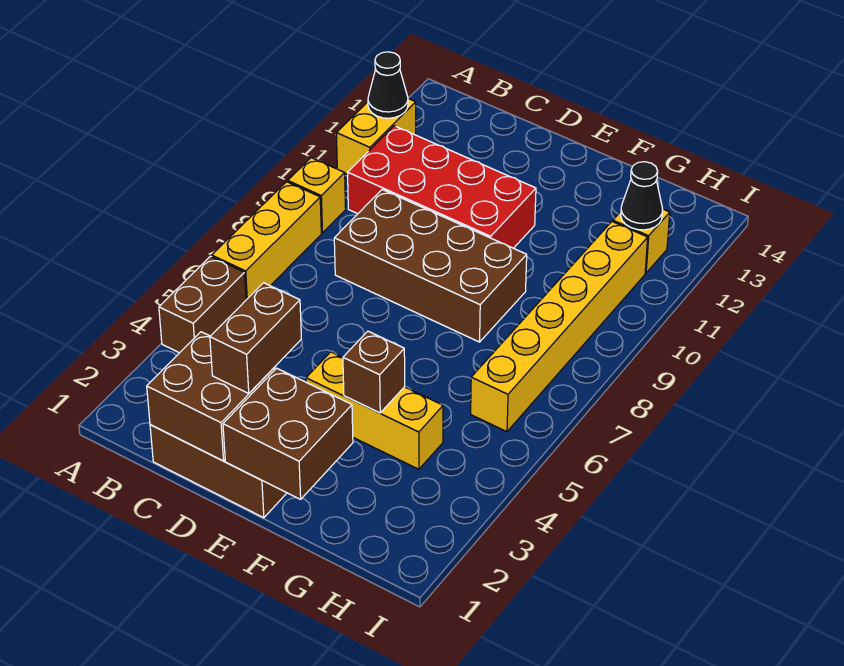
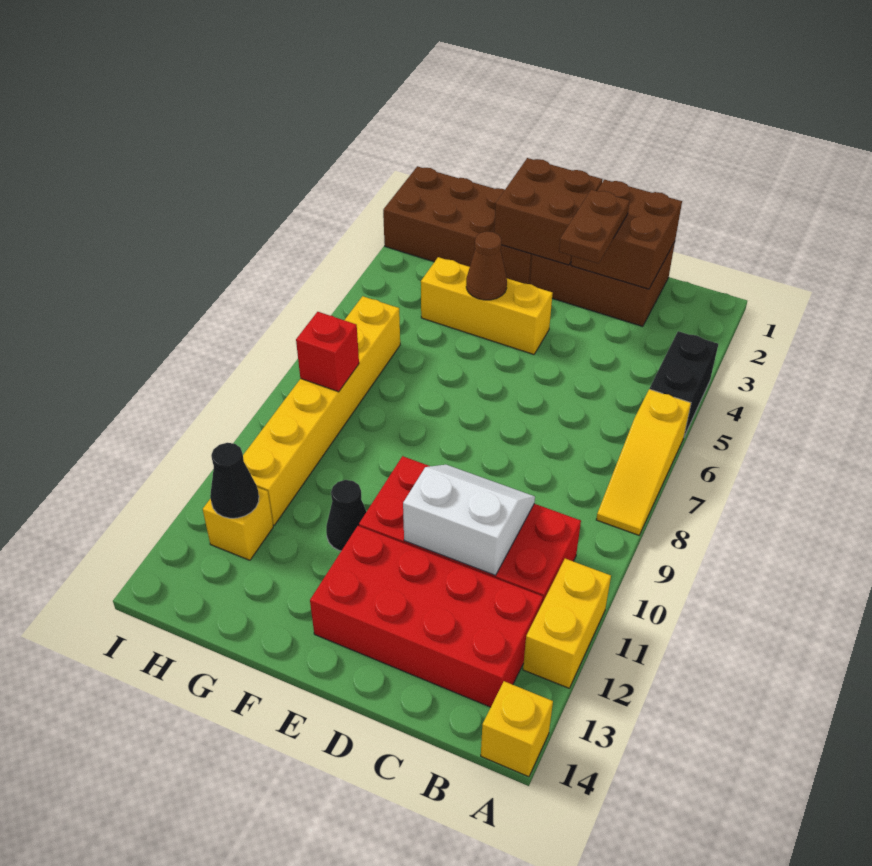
brown 1x2 brick [159,256,246,353] -> black 1x2 brick [650,331,718,436]
yellow 1x3 brick [212,182,321,300] -> yellow 1x3 slope [596,389,691,535]
yellow 1x1 brick [288,158,346,233] -> yellow 1x1 brick moved to [481,681,553,777]
black 1x1 cone [368,52,408,118] -> black 1x1 cone moved to [326,480,367,551]
none -> red 2x4 brick [310,526,543,707]
brown 2x4 brick [334,190,527,342] -> brown 2x4 brick moved to [383,166,532,284]
none -> white 2x2 slope [403,465,535,575]
brown 1x2 brick [210,283,301,393] -> brown 1x2 plate [559,190,630,263]
brown 1x1 brick [343,331,405,413] -> brown 1x1 cone [466,231,507,300]
none -> red 1x1 brick [296,312,359,392]

